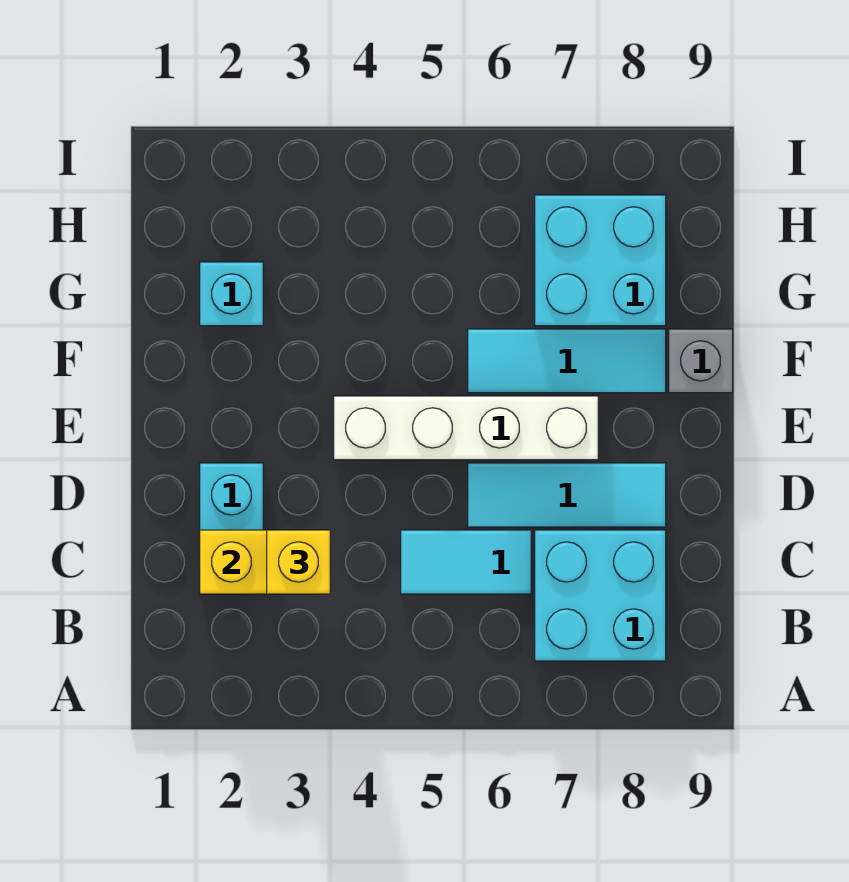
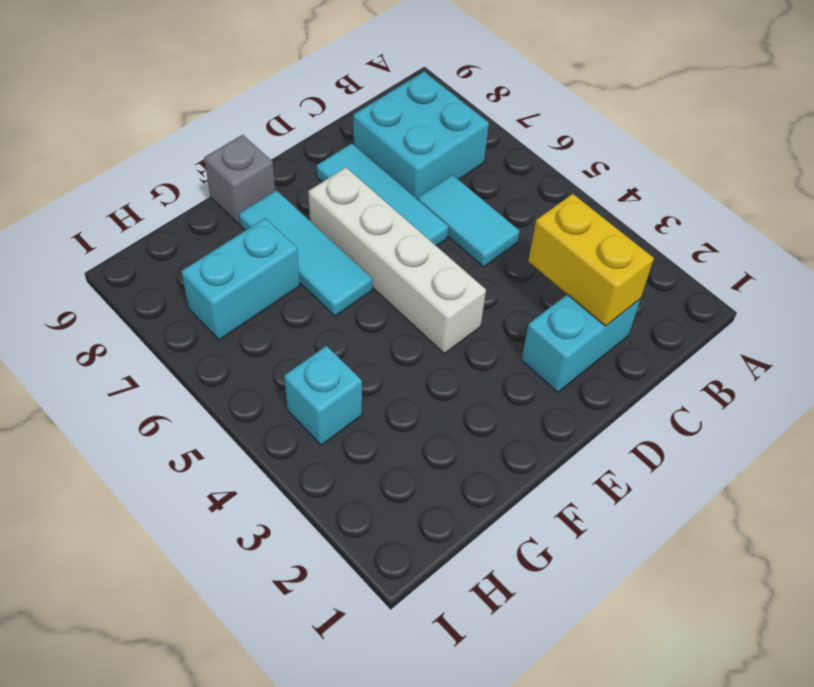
yellow 1x1 brick [267,530,330,594] -> none
cyan 1x1 brick [200,262,263,326] -> cyan 1x1 brick moved to [284,346,362,445]
cyan 2x2 brick [535,195,666,326] -> cyan 1x2 brick [181,218,300,340]

